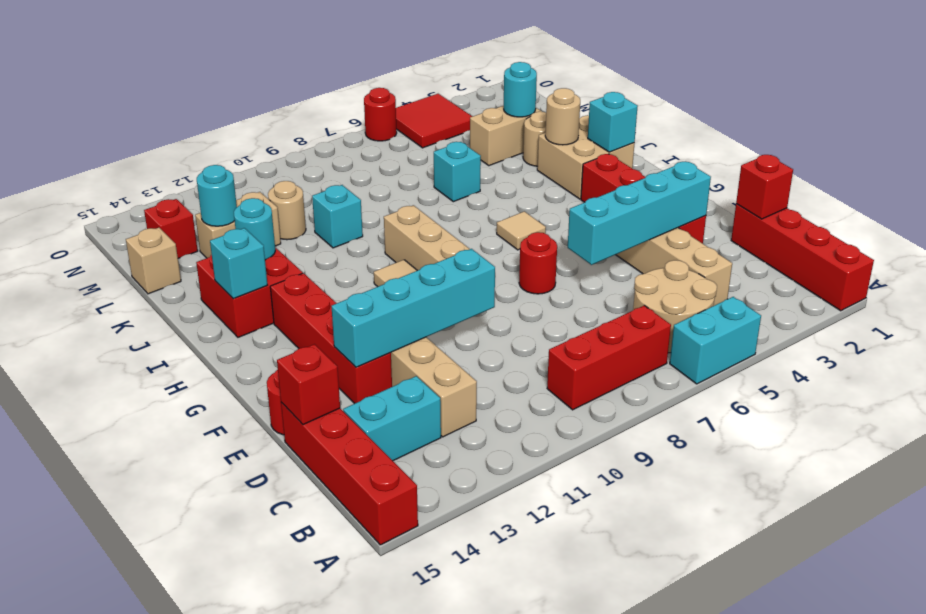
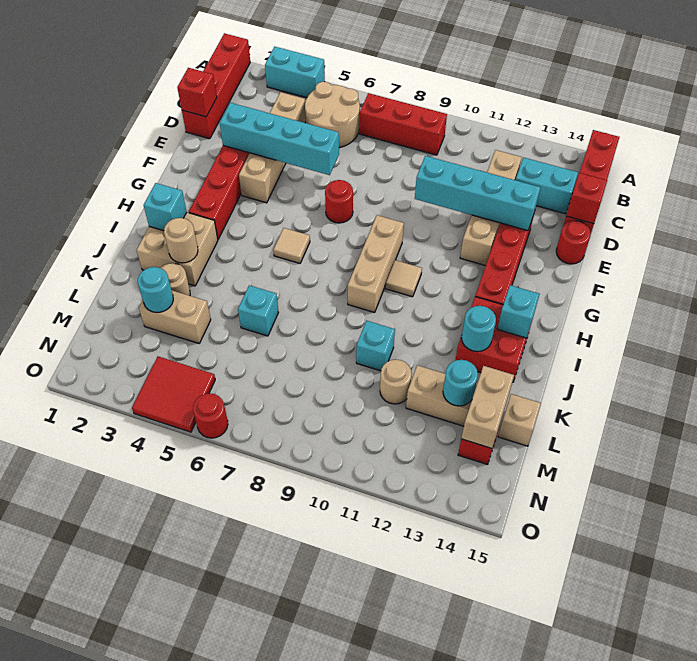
cyan 1x2 brick [670,297,761,384] -> cyan 1x2 brick moved to [265,47,325,98]
none -> tan 1x2 brick [461,366,514,448]

